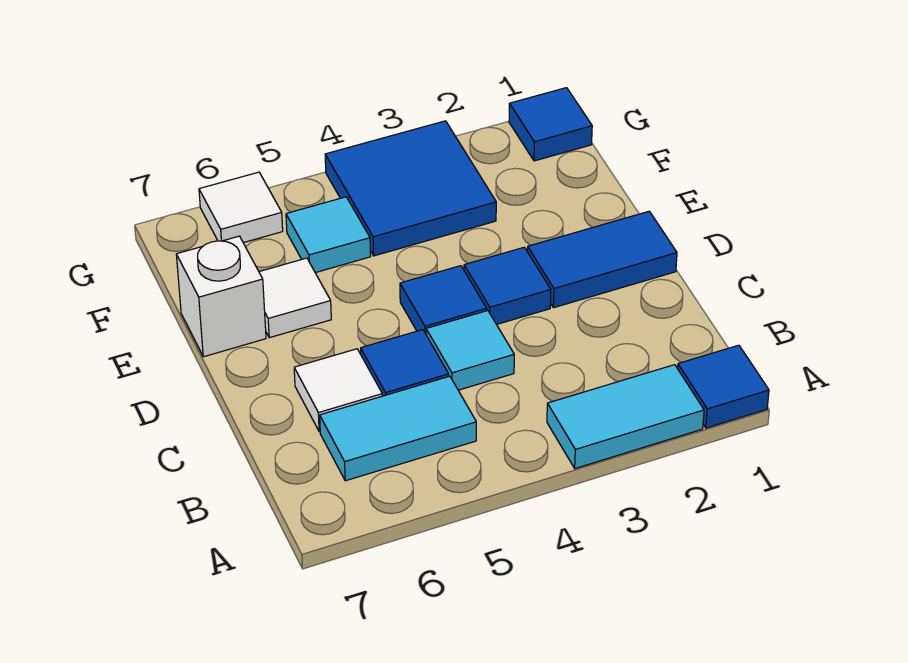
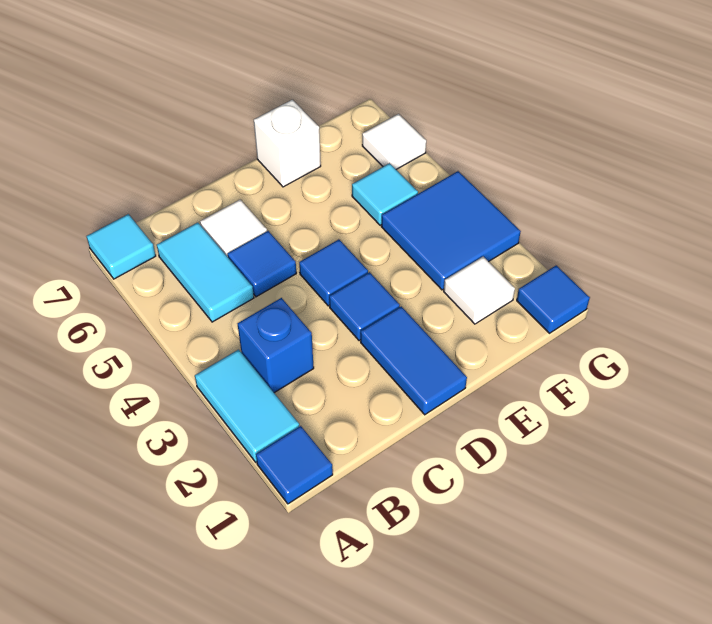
none -> blue 1x1 brick [238,298,314,393]
cyan 1x1 tile [426,311,514,390] -> cyan 1x1 tile moved to [87,214,156,279]
white 1x1 tile [259,258,331,338] -> white 1x1 tile moved to [444,257,515,324]

